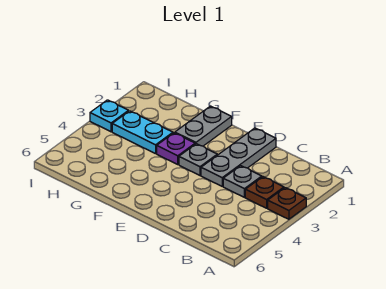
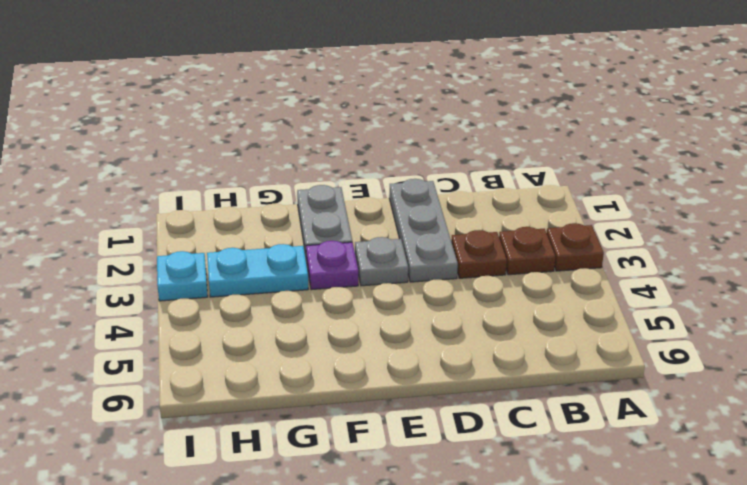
grey 1x1 plate [223,166,262,197] -> brown 1x1 plate [451,230,507,278]

